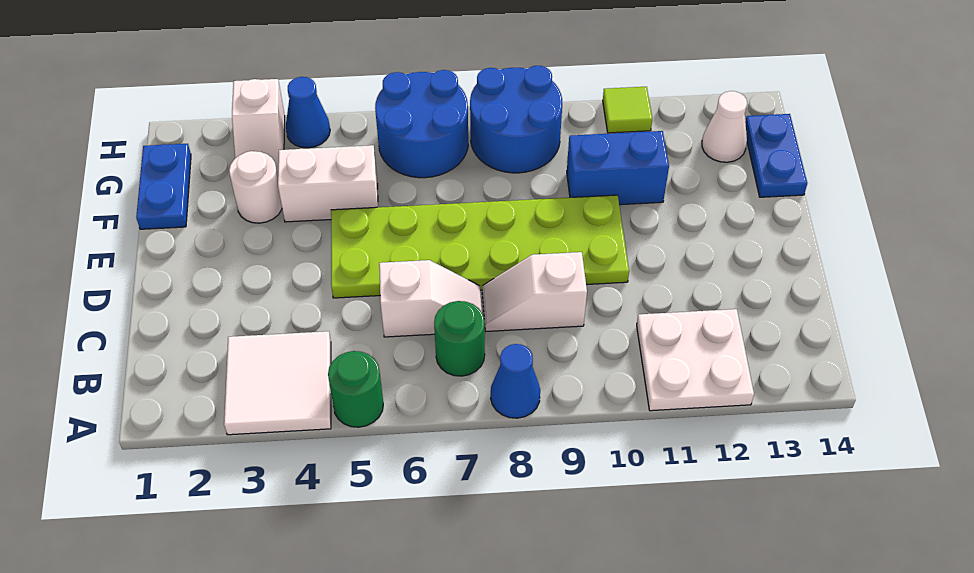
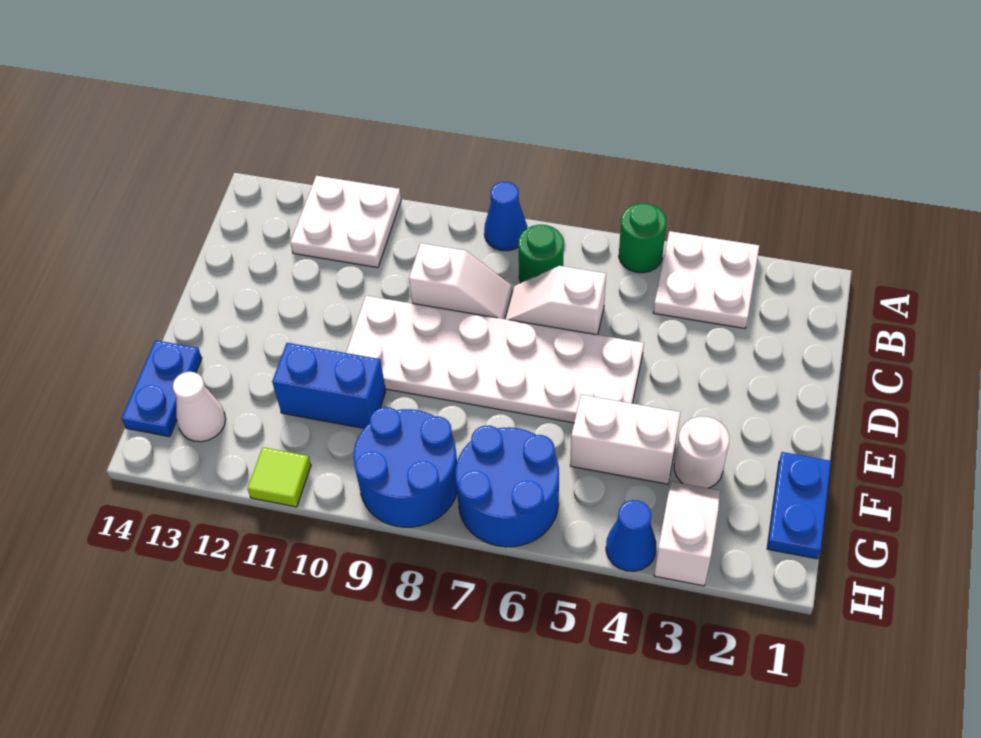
white 2x2 tile [224,331,331,435] -> white 2x2 plate [653,231,759,329]
lime 2x6 plate [331,195,629,298] -> white 2x6 plate [346,296,644,423]

